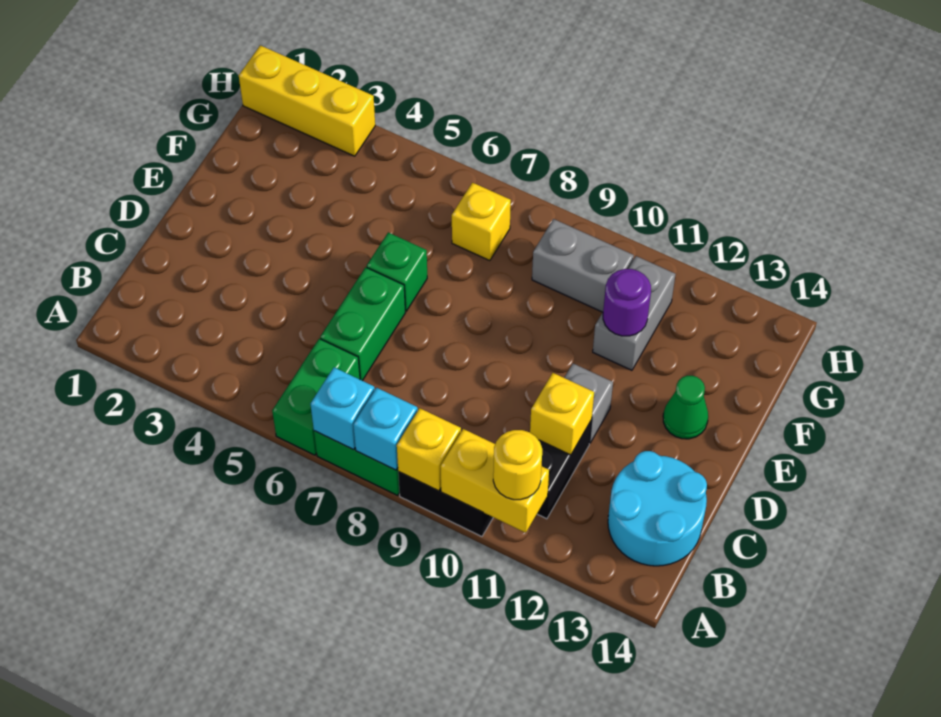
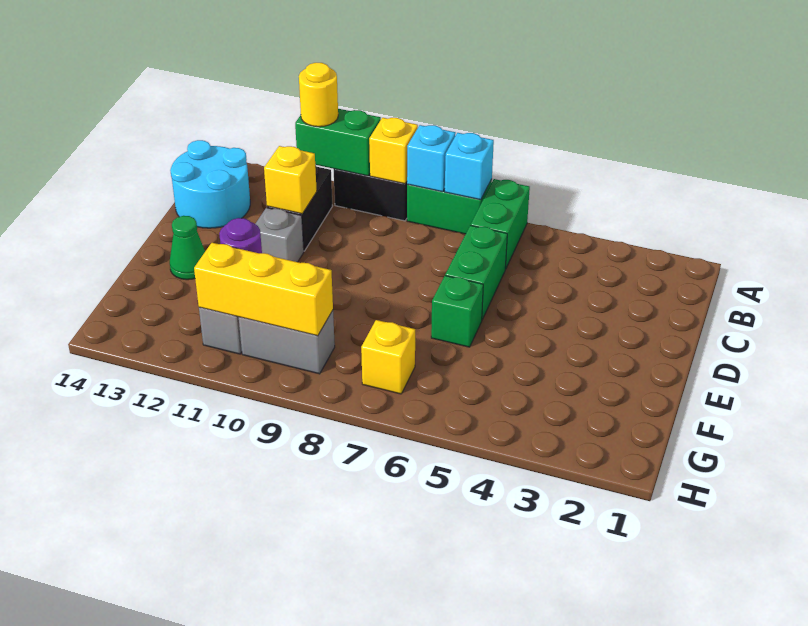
yellow 1x2 brick [440,429,549,533] -> green 1x2 brick [295,109,381,176]
yellow 1x3 brick [239,45,375,156] -> yellow 1x3 brick moved to [194,243,333,336]

